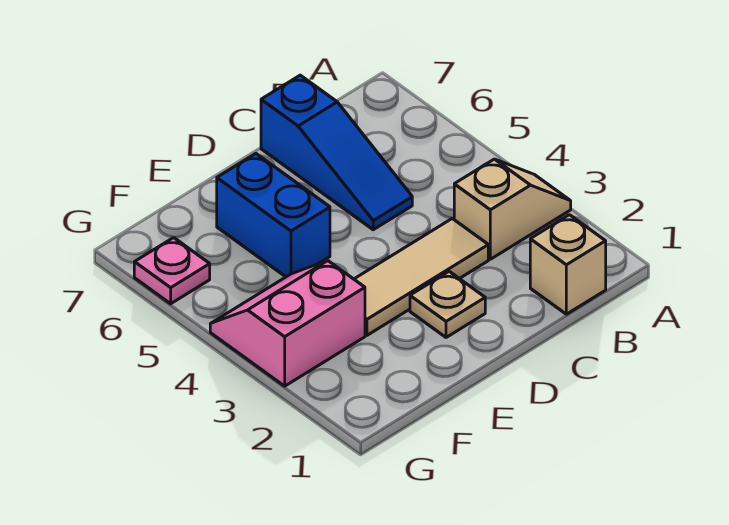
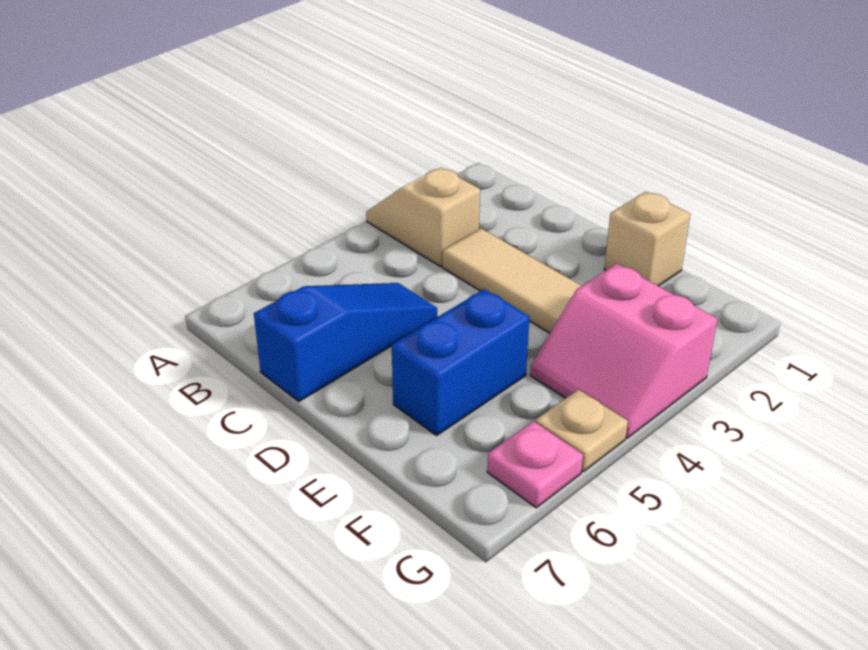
tan 1x1 brick [530,215,606,314] -> tan 1x1 brick moved to [604,192,690,286]
tan 1x1 plate [410,272,485,337] -> tan 1x1 plate moved to [536,389,628,472]

